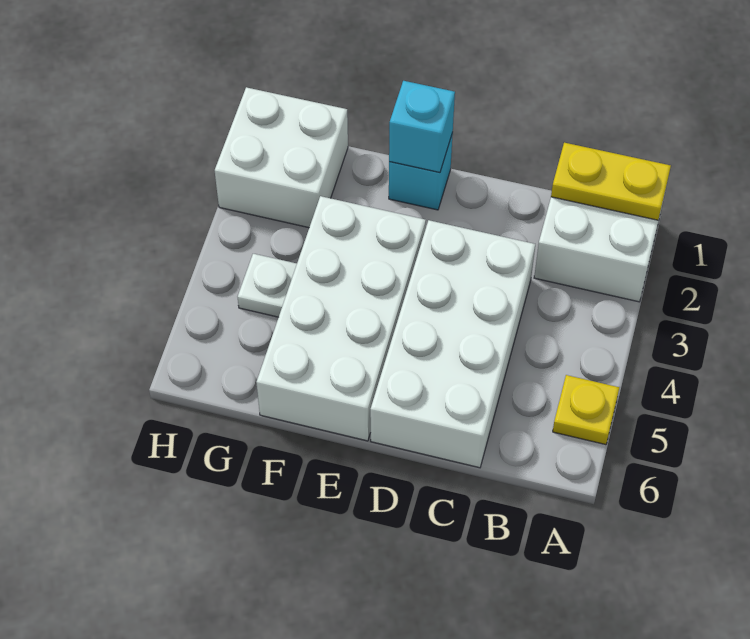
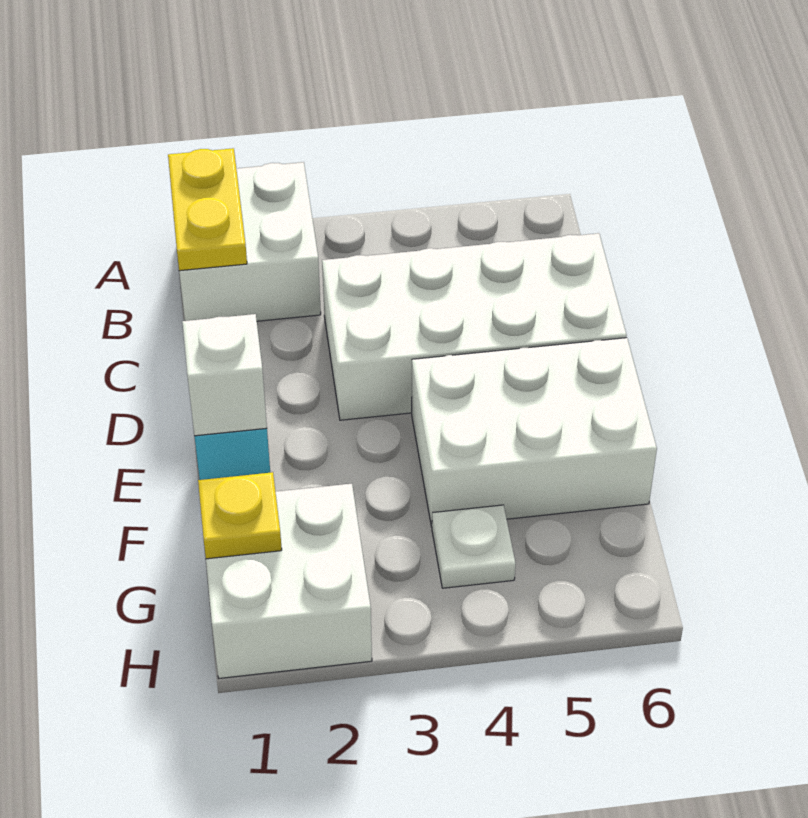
yellow 1x1 plate [553,375,619,445] -> yellow 1x1 plate moved to [198,472,282,559]
cyan 1x1 brick [389,81,455,172] -> white 1x1 brick [182,314,267,436]
white 2x4 brick [256,196,426,441] -> white 2x3 brick [412,338,657,527]

